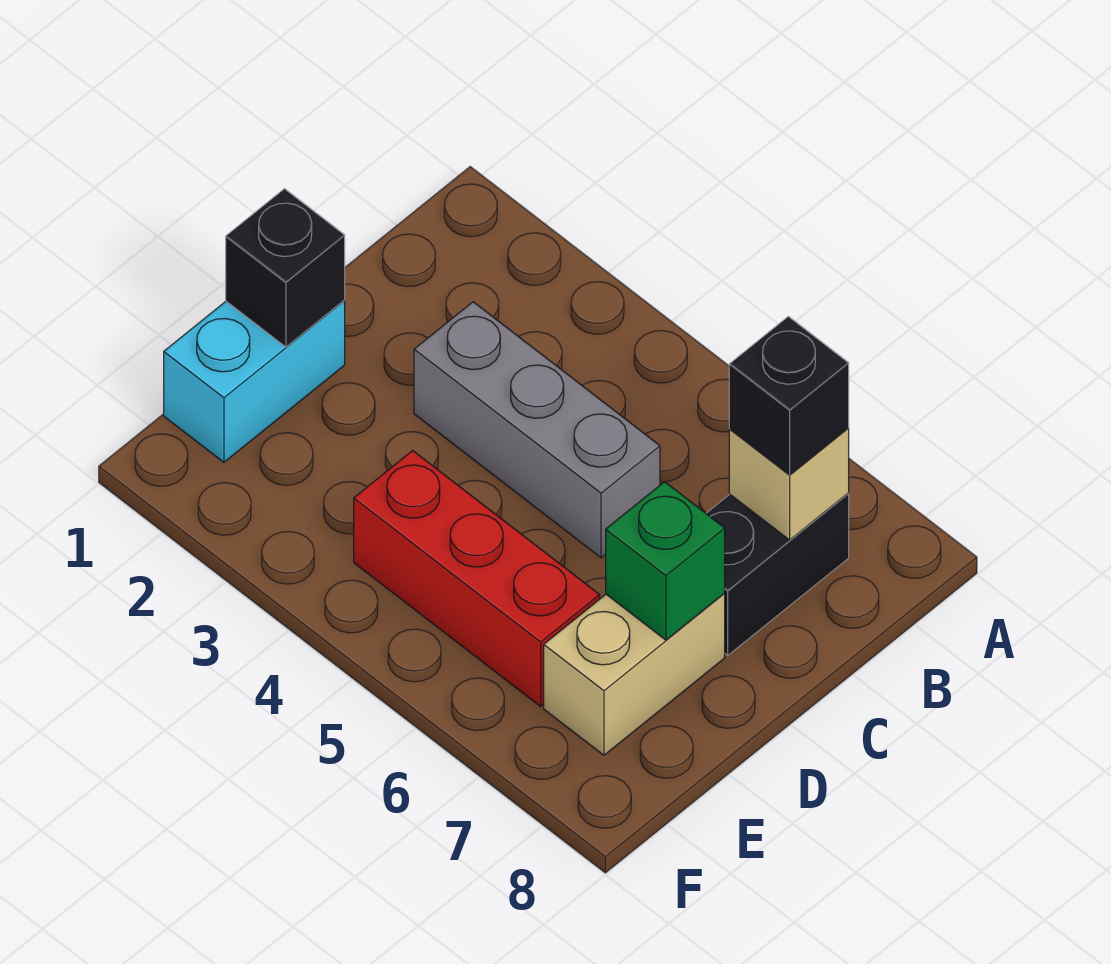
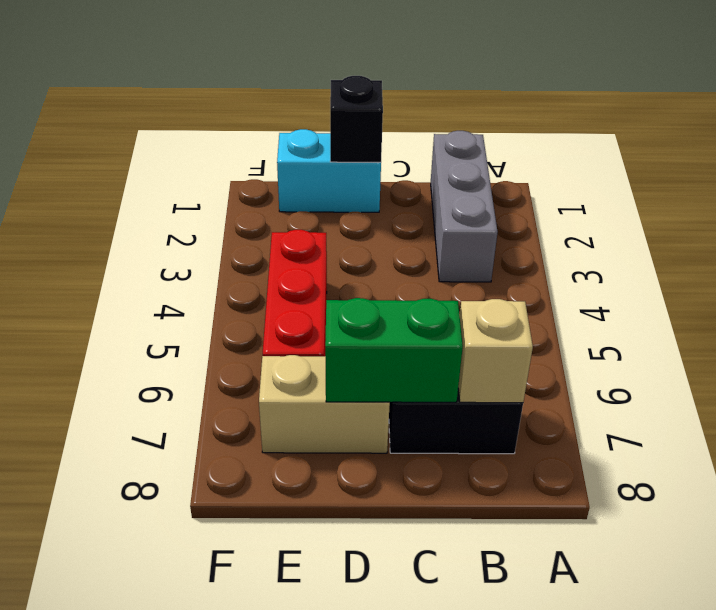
black 1x1 brick [729,316,849,475] -> none
grey 1x3 brick [414,302,660,558] -> grey 1x3 brick moved to [431,131,498,282]
green 1x1 brick [606,482,725,640] -> green 1x2 brick [325,298,463,402]

